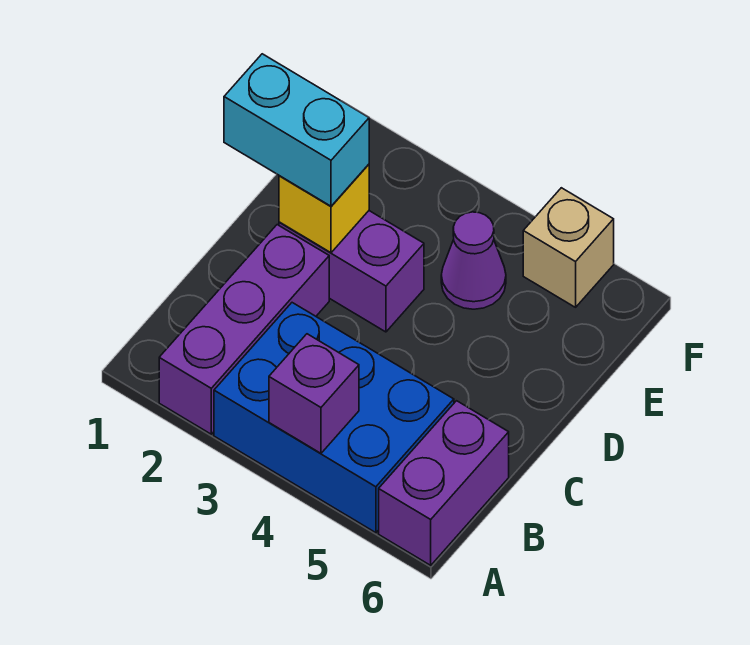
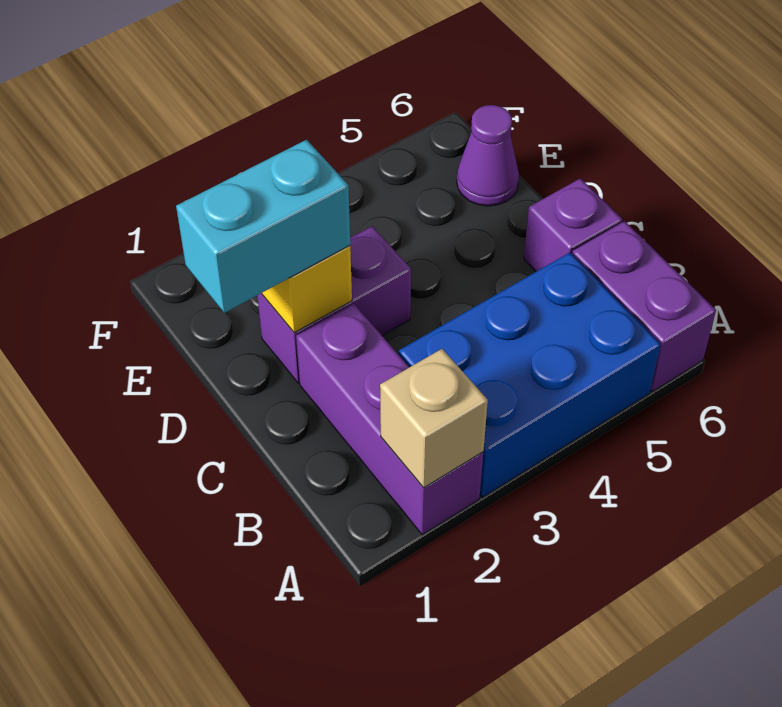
purple 1x1 brick [269,334,359,453] -> purple 1x1 brick moved to [524,178,622,271]
purple 1x1 cone [441,212,506,309] -> purple 1x1 cone moved to [457,105,519,206]
tan 1x1 brick [523,188,614,307] -> tan 1x1 brick moved to [380,349,488,488]

